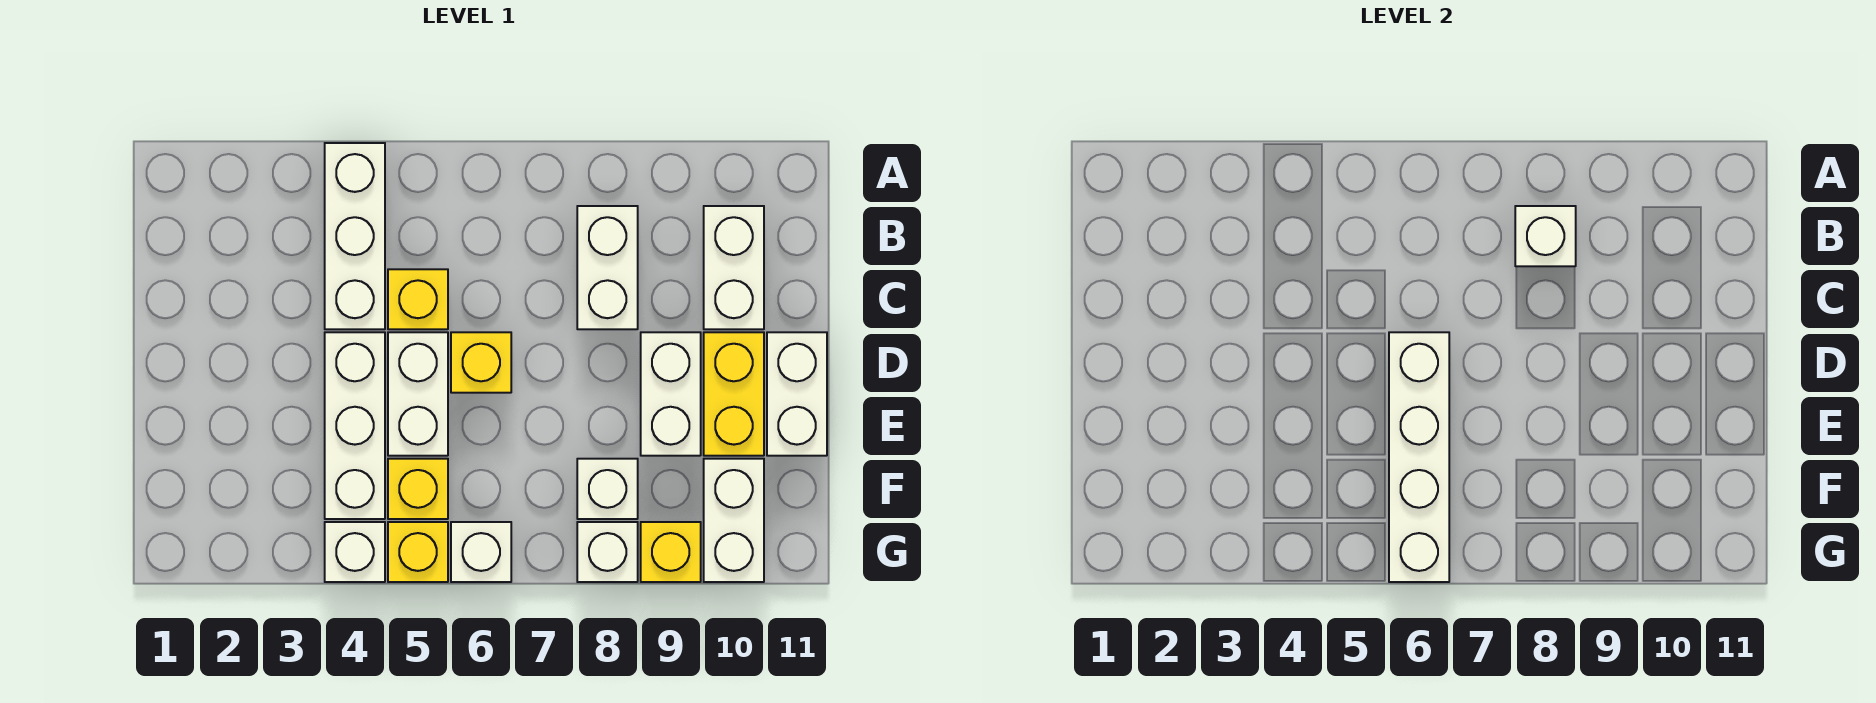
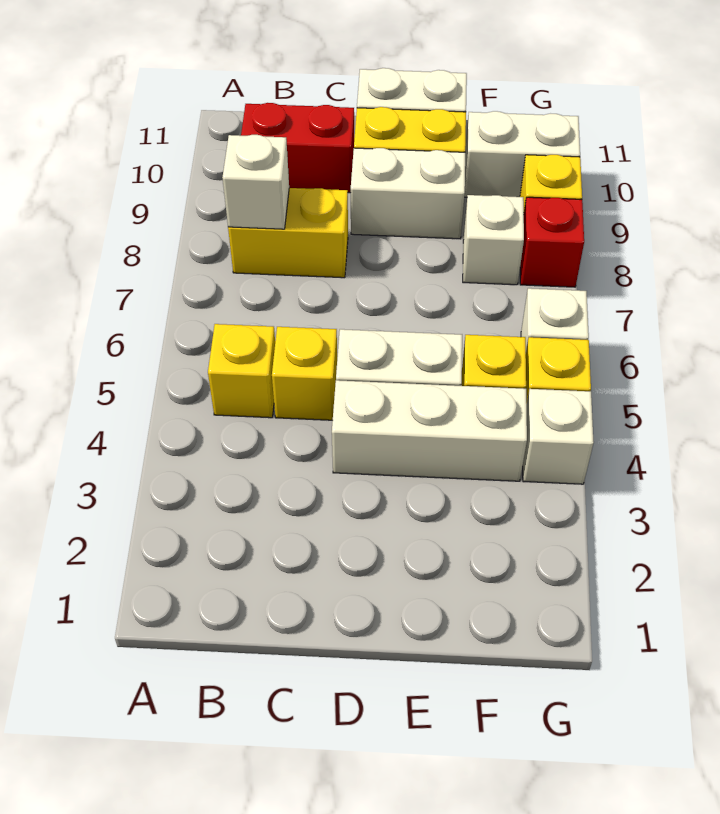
white 1x3 brick [325,143,385,329] -> none
white 1x2 brick [577,206,638,329] -> yellow 1x2 brick [228,188,348,278]
white 1x2 brick [704,206,764,329] -> red 1x2 brick [241,103,354,193]
yellow 1x1 brick [451,332,511,393] -> yellow 1x1 brick moved to [208,324,275,418]
white 1x4 brick [1389,332,1449,582] -> none
white 1x1 brick [577,522,638,582] -> red 1x1 brick [520,197,584,287]

